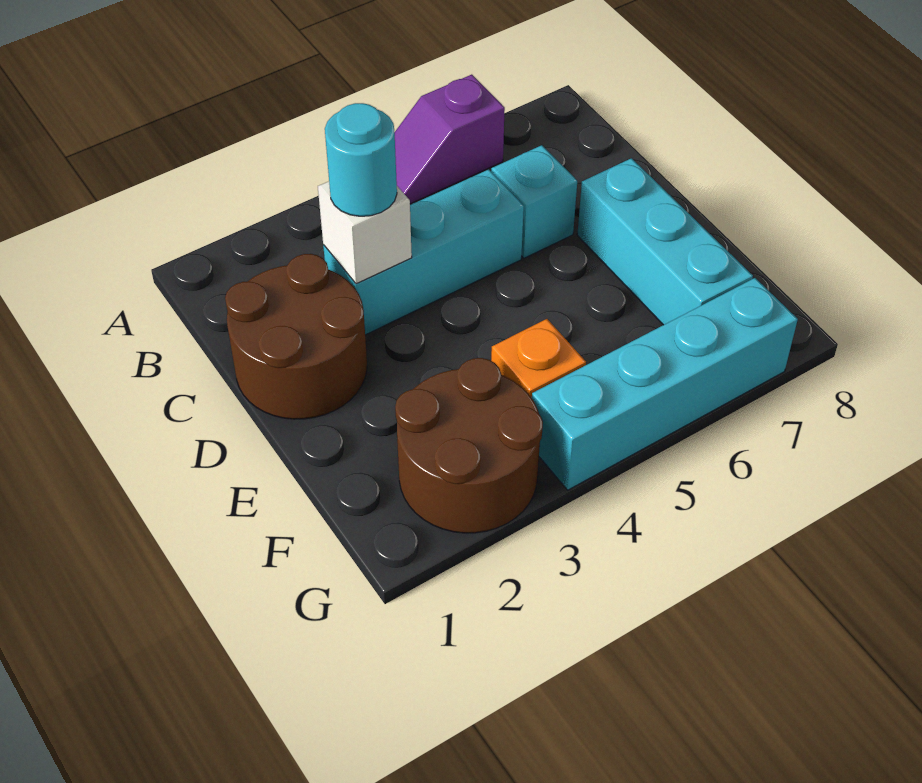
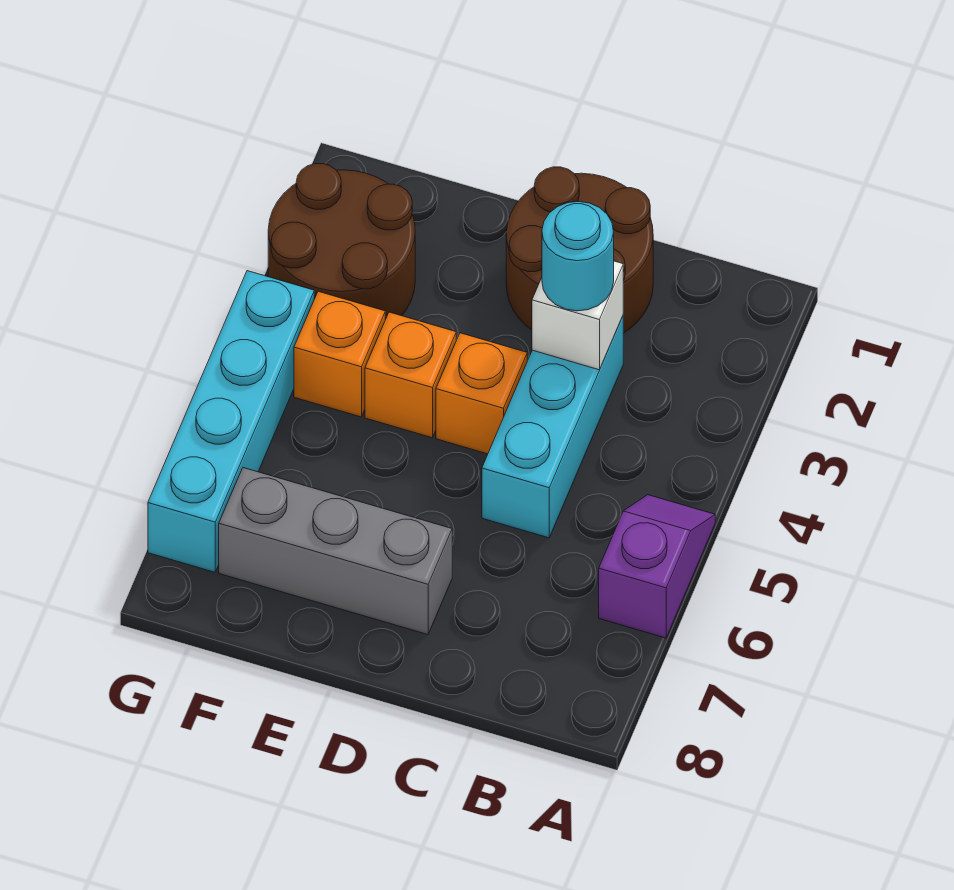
cyan 1x1 brick [491,145,577,258] -> none
none -> orange 1x1 brick [436,333,527,454]
cyan 1x3 brick [577,158,753,325] -> grey 1x3 brick [219,468,452,635]
none -> orange 1x1 brick [365,312,456,438]

